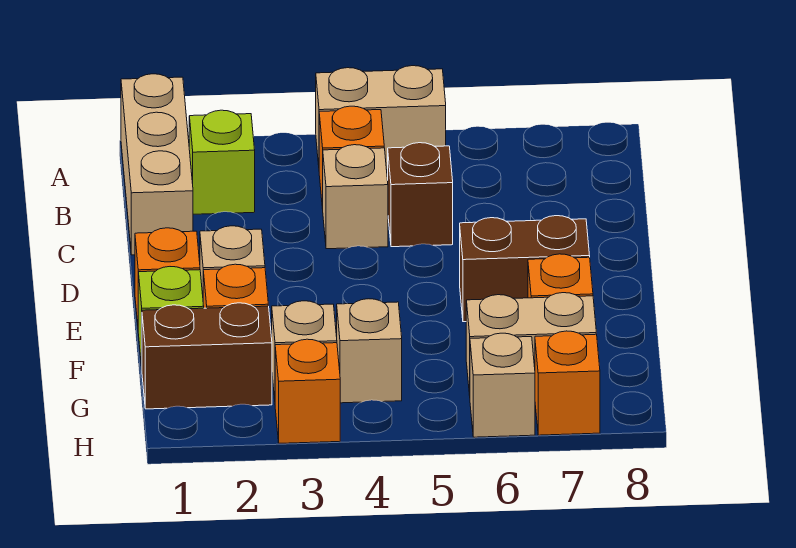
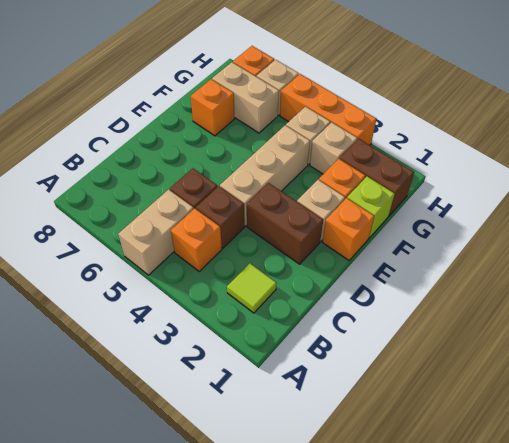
tan 1x3 brick [121,74,193,255] -> tan 1x3 brick moved to [220,125,310,226]
tan 1x2 brick [316,66,446,170] -> tan 1x2 brick turned to [118,190,193,275]
lime 1x1 brick [189,110,255,214] -> lime 1x1 tile [227,263,277,313]
tan 1x1 brick [323,145,388,249] -> brown 1x1 brick [196,186,245,248]
brown 1x2 brick [460,216,590,322] -> brown 1x2 brick moved to [247,183,323,264]
orange 1x1 brick [275,339,340,443] -> orange 1x3 brick [280,74,376,145]

